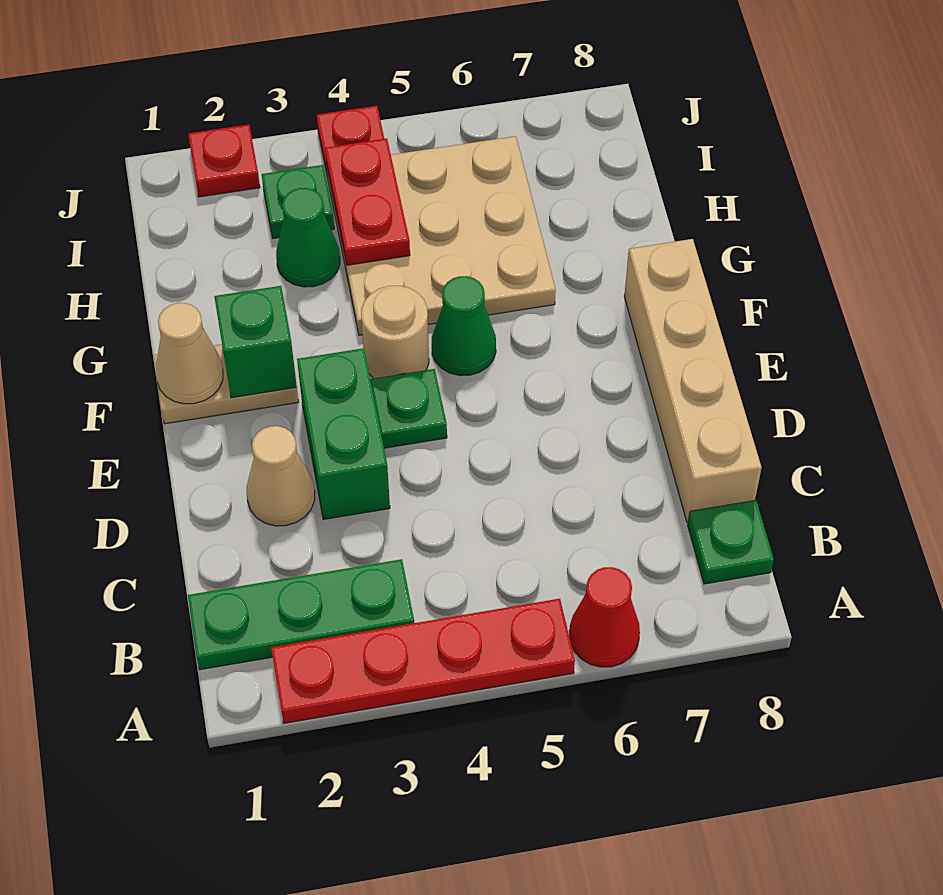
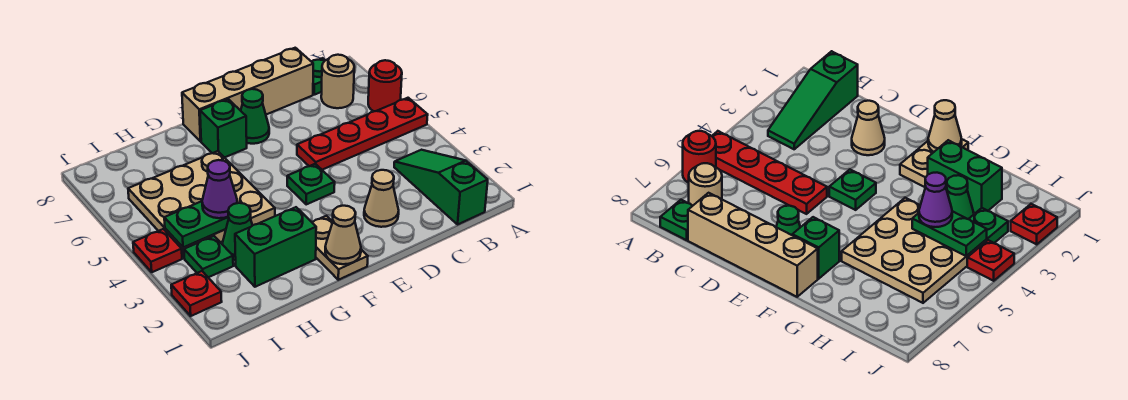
red 1x4 plate [271,599,575,723] -> red 1x4 plate turned to [297,98,428,170]
red 1x1 cone [569,567,640,667] -> red 1x1 round brick [368,60,402,111]
green 1x3 plate [188,559,414,670] -> green 1x3 slope [394,150,488,224]
green 1x2 brick [297,348,390,520] -> green 1x2 brick moved to [235,207,316,287]
green 1x1 brick [214,286,297,398] -> green 1x1 brick moved to [200,99,247,158]
tan 1x1 round brick [361,286,429,378] -> tan 1x1 round brick moved to [321,55,354,108]
green 1x1 cone [432,276,496,376] -> green 1x1 cone moved to [241,89,269,144]
red 1x2 plate [325,139,410,265] -> green 1x2 plate [164,201,229,248]
none -> purple 1x1 cone [202,160,237,218]

